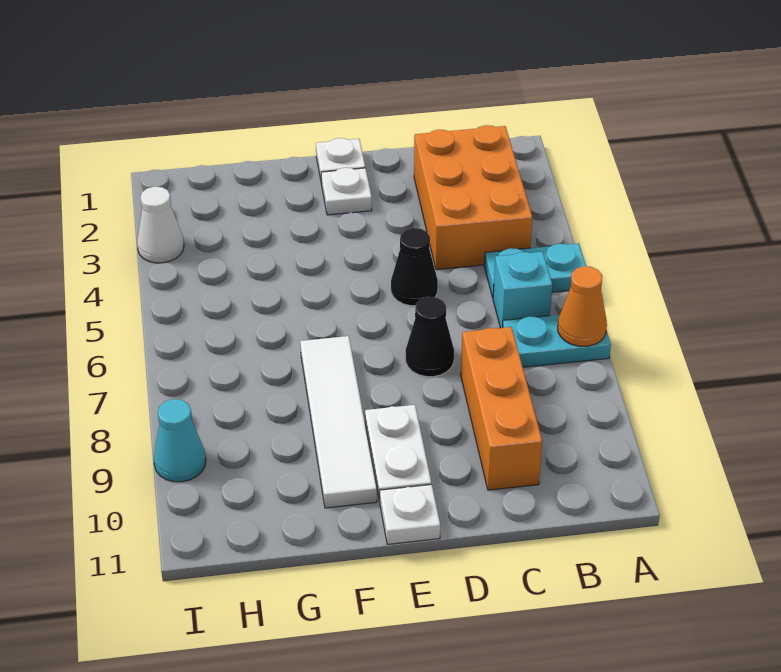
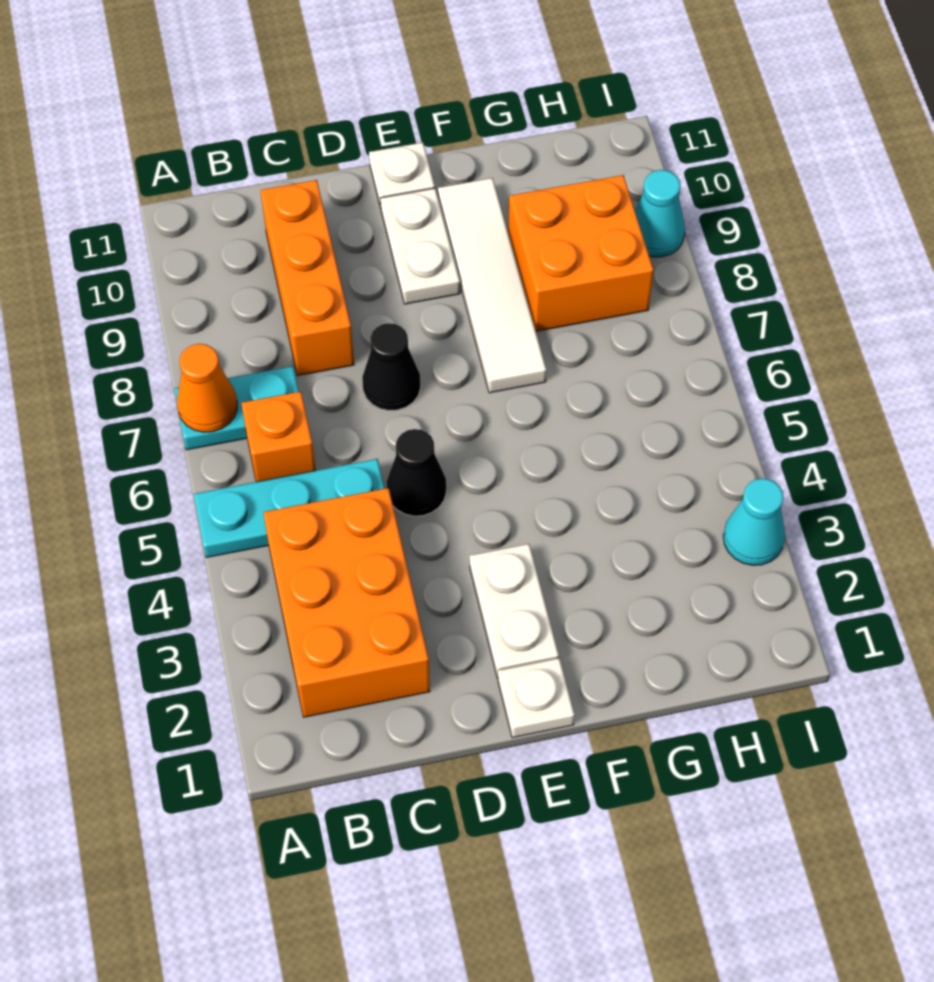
cyan 1x2 plate [484,243,586,297] -> cyan 1x3 plate [194,459,385,558]
cyan 1x1 brick [493,252,552,328] -> orange 1x1 brick [242,392,316,482]
white 1x1 plate [321,168,372,215] -> white 1x2 plate [470,544,559,678]
none -> orange 2x2 brick [508,175,653,331]
white 1x1 cone [137,187,184,263] -> cyan 1x1 cone [723,478,785,565]

